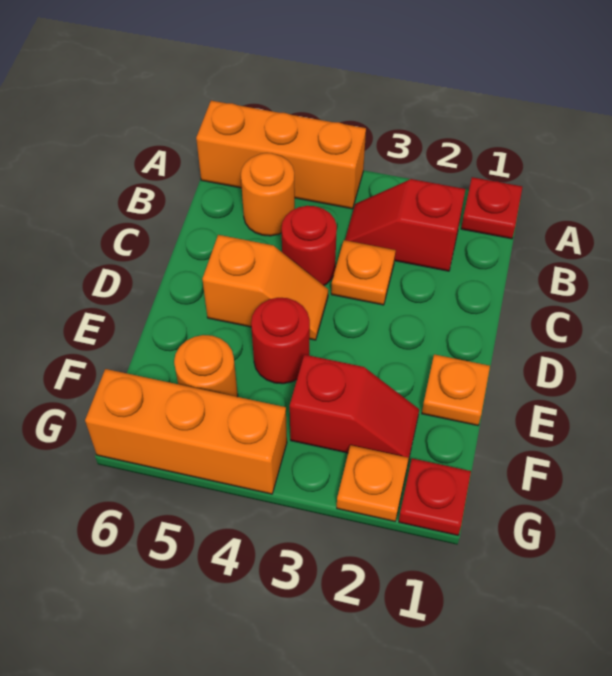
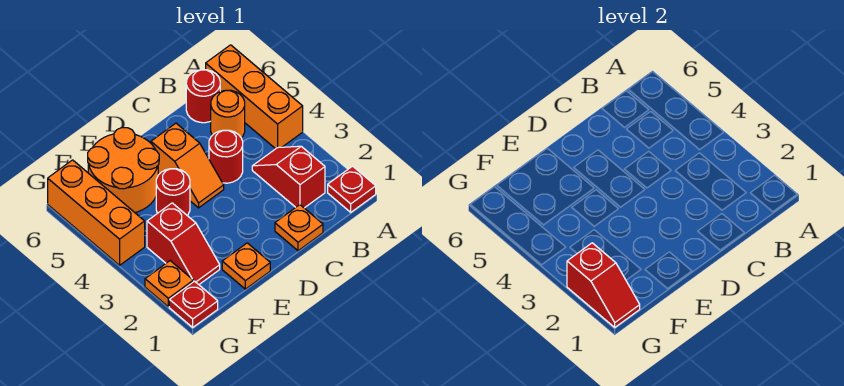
none -> red 1x1 round brick [186,70,220,123]
orange 1x1 plate [331,240,396,305] -> orange 1x1 plate moved to [275,205,323,251]
orange 1x1 round brick [174,335,238,397] -> orange 2x2 round brick [88,128,159,213]
none -> red 1x2 slope [567,243,640,327]

